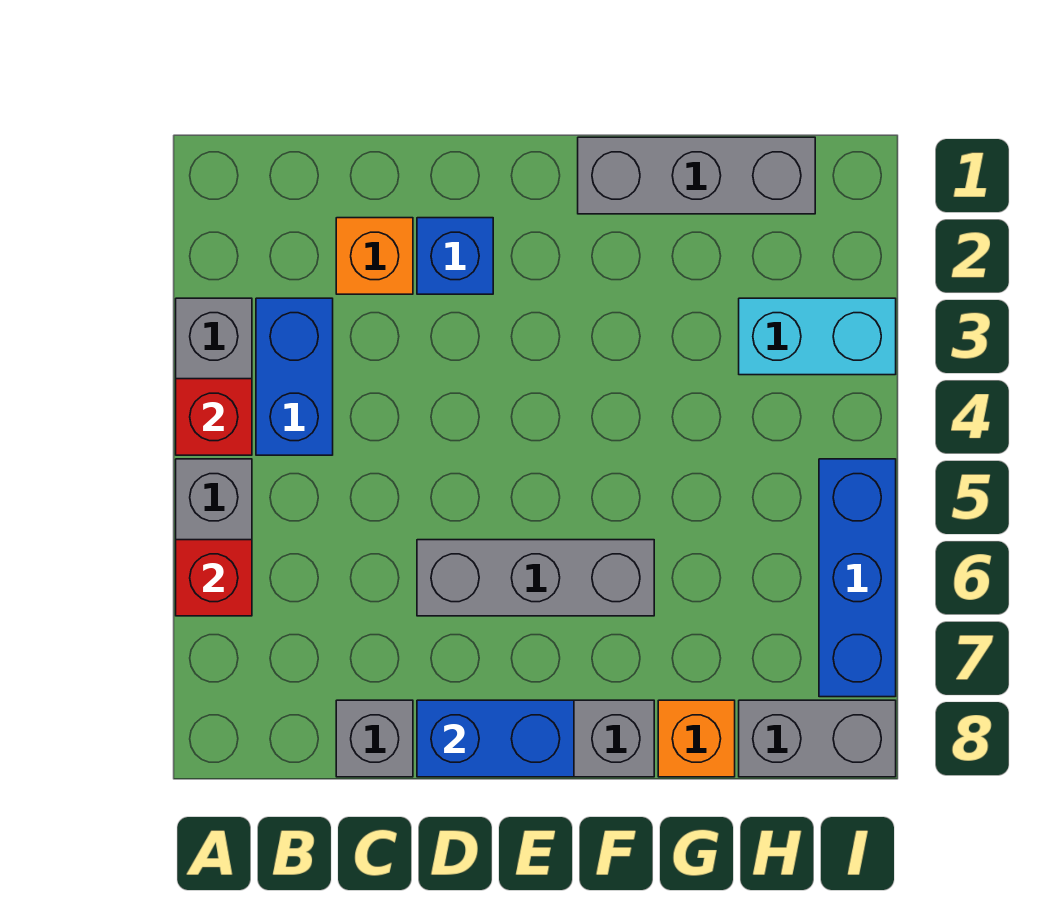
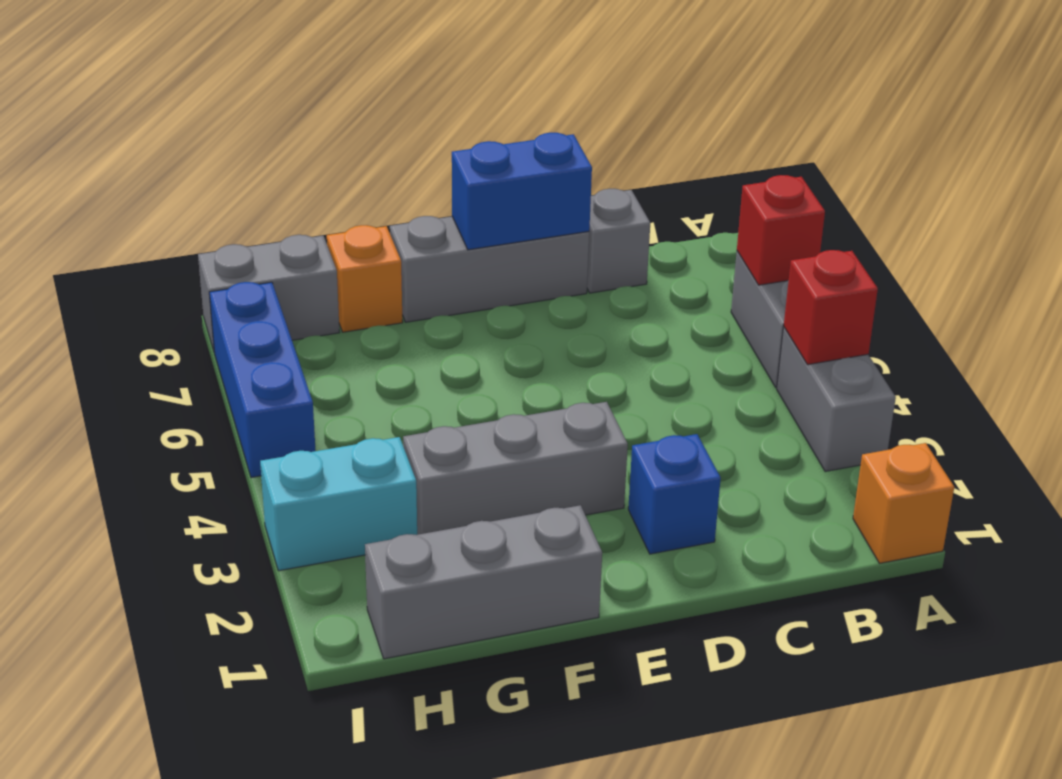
blue 1x2 brick [256,298,333,455] -> none
orange 1x1 brick [336,218,413,294] -> orange 1x1 brick moved to [853,443,954,563]
grey 1x3 brick [417,540,654,616] -> grey 1x3 brick moved to [403,402,628,535]

